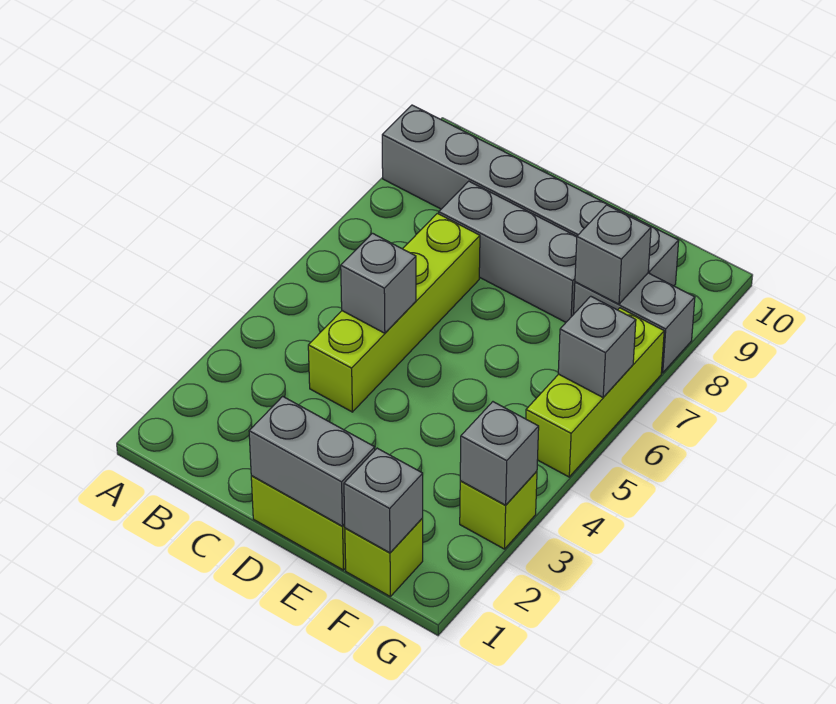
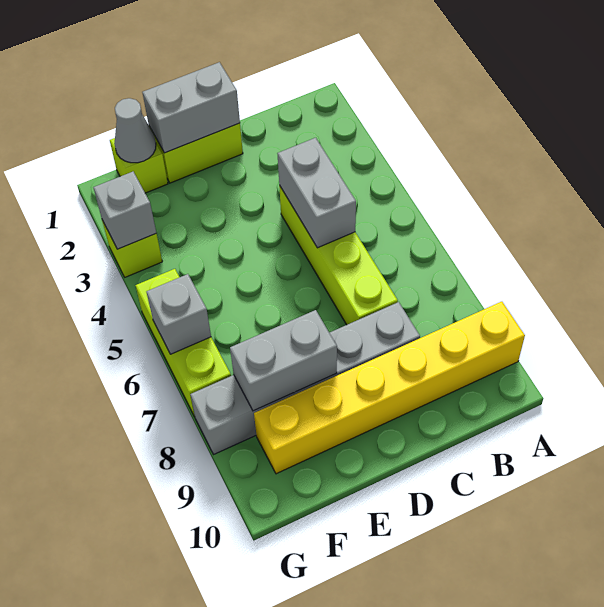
grey 1x6 brick [382,105,679,286] -> yellow 1x6 brick [254,302,525,474]
grey 1x1 brick [341,233,416,333] -> grey 1x2 brick [277,138,356,248]
grey 1x1 brick [344,448,423,553] -> grey 1x1 cone [114,98,156,163]
grey 1x1 brick [575,205,651,304] -> grey 1x2 brick [230,310,337,411]

